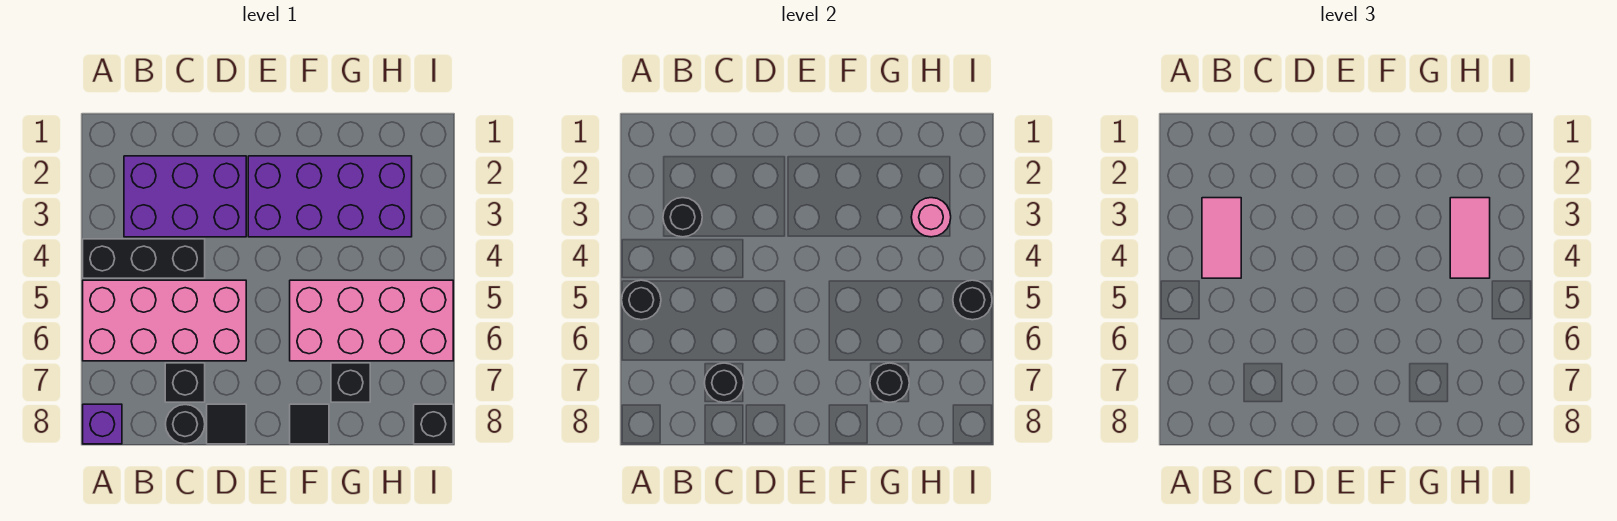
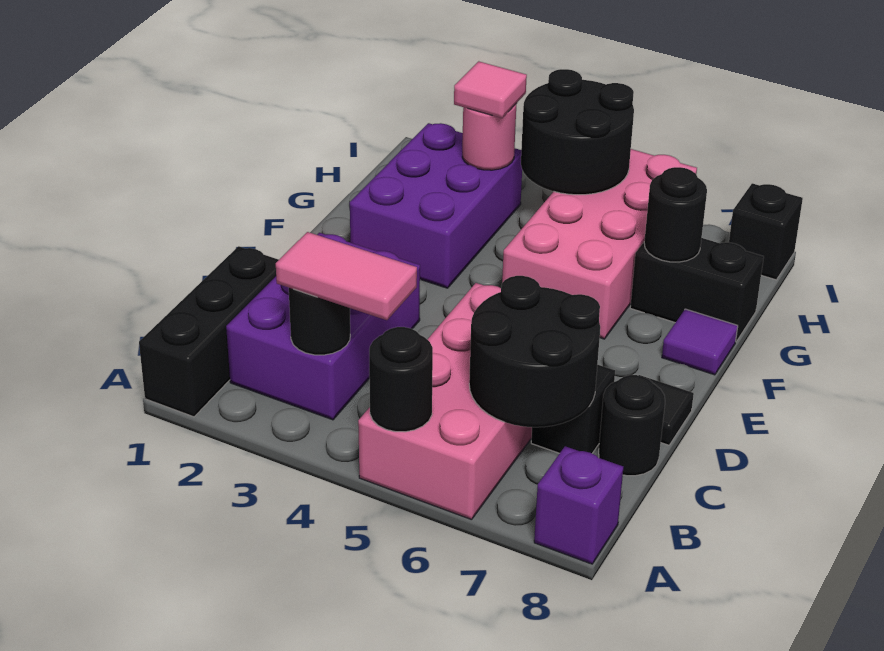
black 1x3 brick [83,239,205,278] -> black 1x3 brick moved to [139,246,279,417]
black 1x1 round brick [704,363,744,402] -> black 2x2 round brick [469,276,600,427]
purple 2x4 brick [248,156,412,237] -> purple 2x3 brick [350,123,522,288]
black 1x1 tile [290,404,329,444] -> purple 1x1 tile [662,309,738,375]
black 1x1 brick [331,363,370,402] -> black 1x2 brick [630,238,764,341]
pink 1x2 tile [1450,198,1490,278] -> pink 1x1 tile [454,61,527,118]
black 1x1 round brick [953,280,992,320] -> black 2x2 round brick [521,69,634,195]

